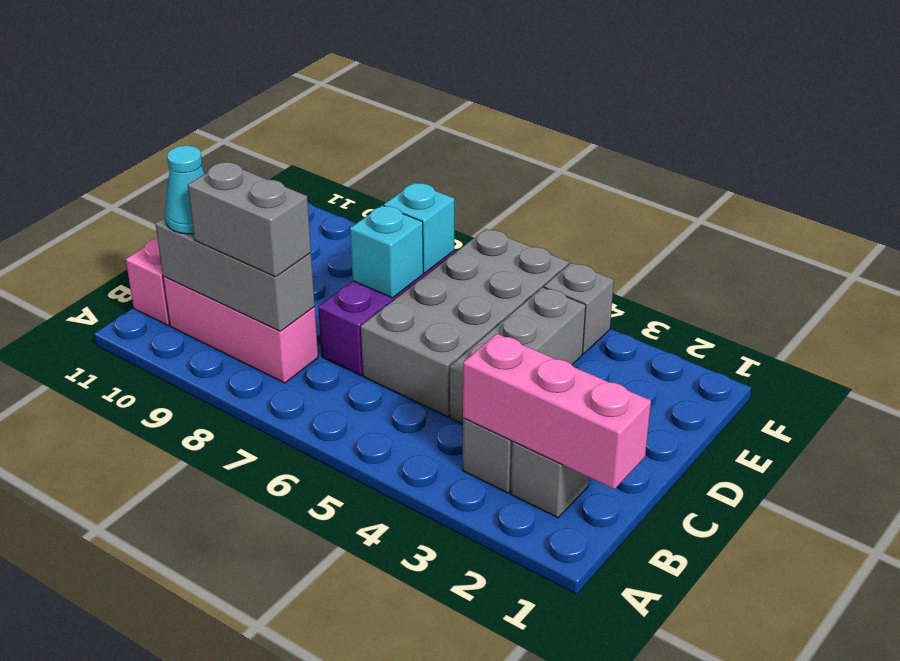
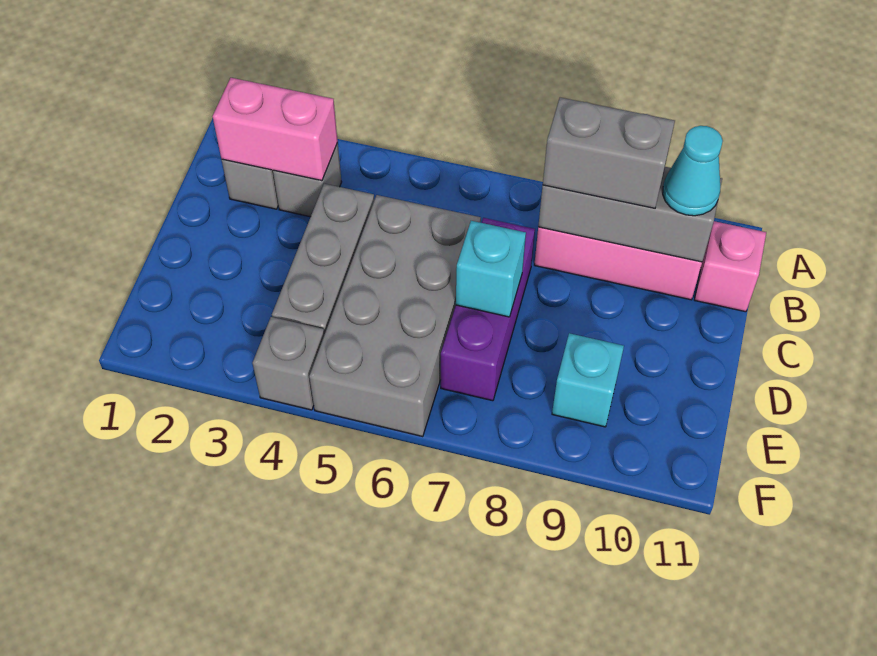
pink 1x3 brick [463,334,651,489] -> pink 1x2 brick [213,78,338,181]
cyan 1x1 brick [384,183,454,273] -> cyan 1x1 brick moved to [552,333,624,427]

